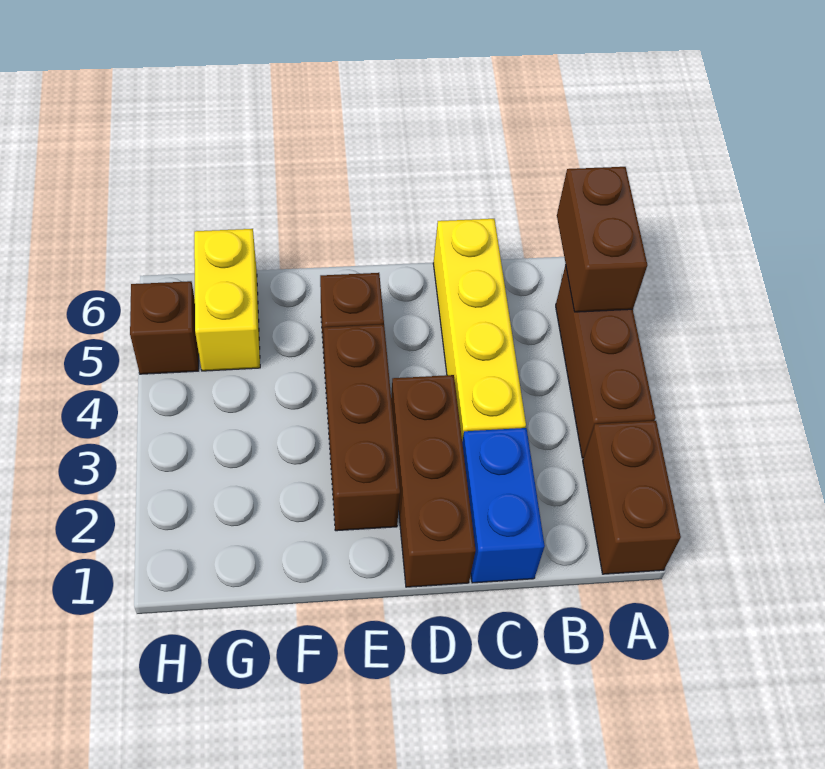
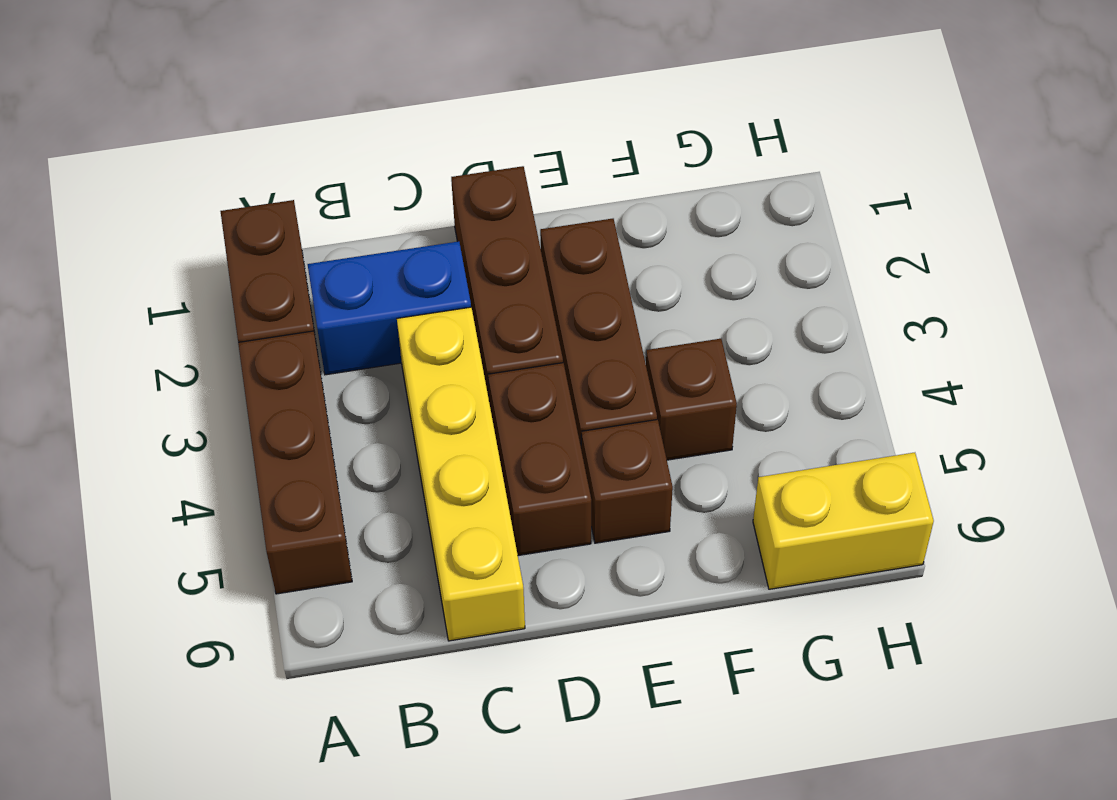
brown 1x2 brick [557,167,647,312] -> brown 1x2 brick moved to [488,363,591,556]
blue 1x2 brick [462,428,545,583] -> blue 1x2 brick turned to [308,242,471,375]
yellow 1x2 brick [194,229,260,371] -> yellow 1x2 brick turned to [753,453,934,589]
brown 1x1 brick [130,281,199,374] -> brown 1x1 brick moved to [646,339,737,460]

